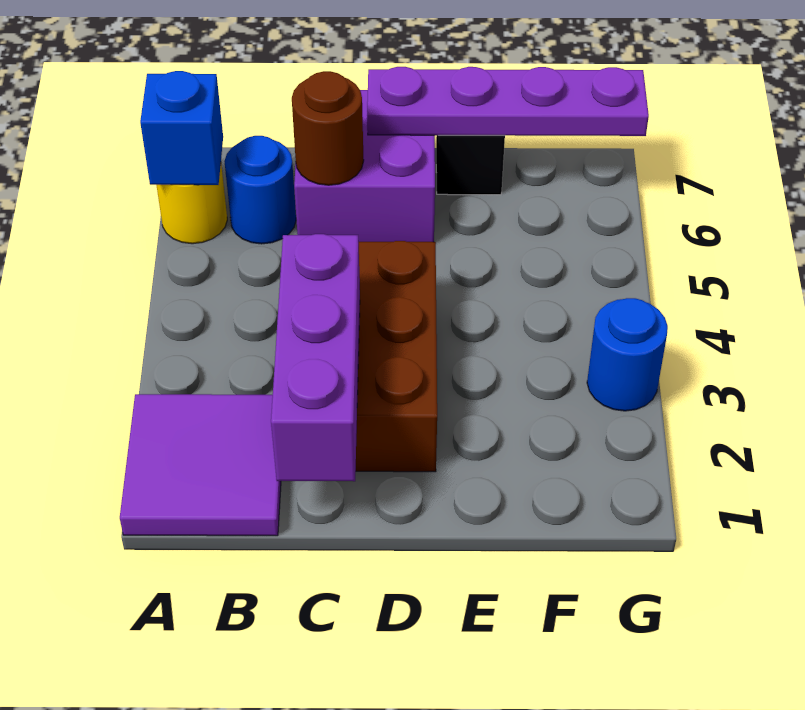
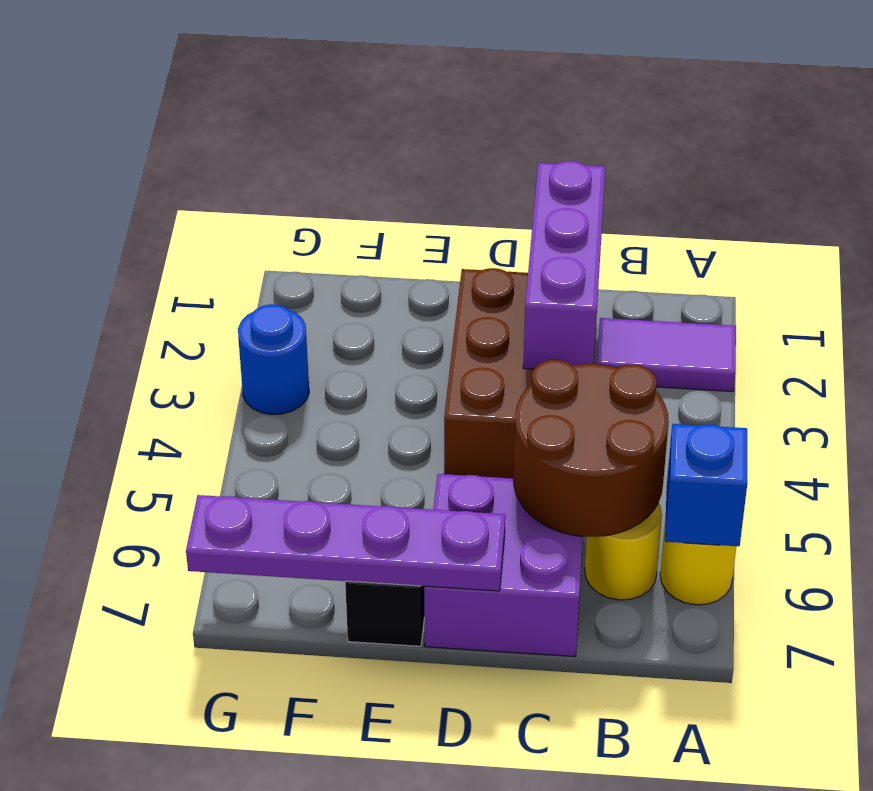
purple 2x2 tile [120,394,281,536] -> purple 1x2 tile [597,318,736,392]
blue 1x1 round brick [224,136,296,244] -> yellow 1x1 round brick [585,503,662,600]
brown 1x1 round brick [292,71,364,185] -> brown 2x2 round brick [514,360,669,537]

